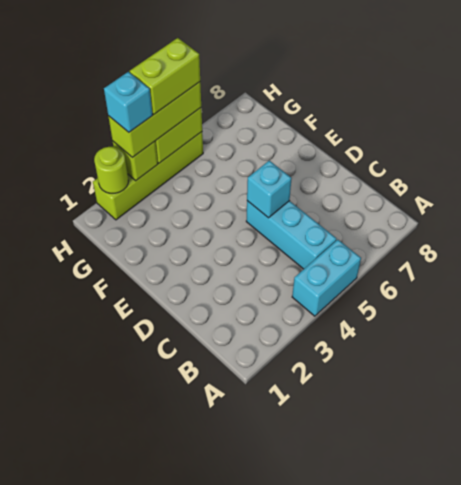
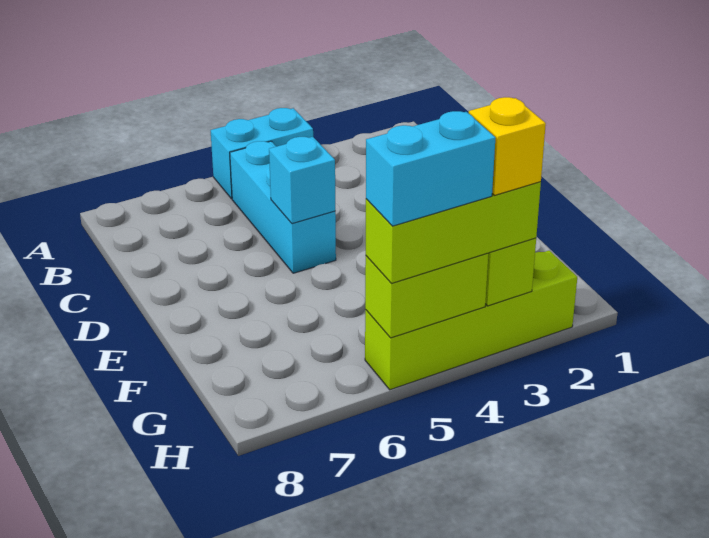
lime 1x1 round brick [94,147,128,193] -> none
cyan 1x1 brick [104,72,153,132] -> yellow 1x1 brick [469,97,546,195]
lime 1x2 brick [130,38,200,114] -> cyan 1x2 brick [366,111,496,226]

